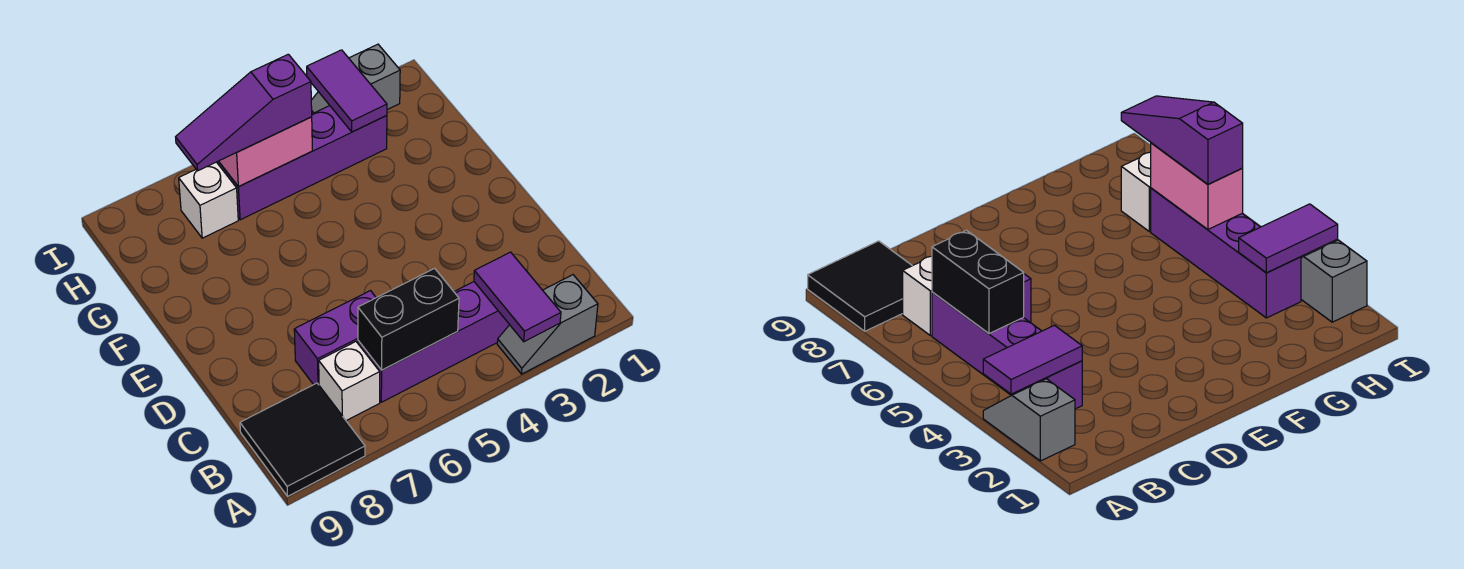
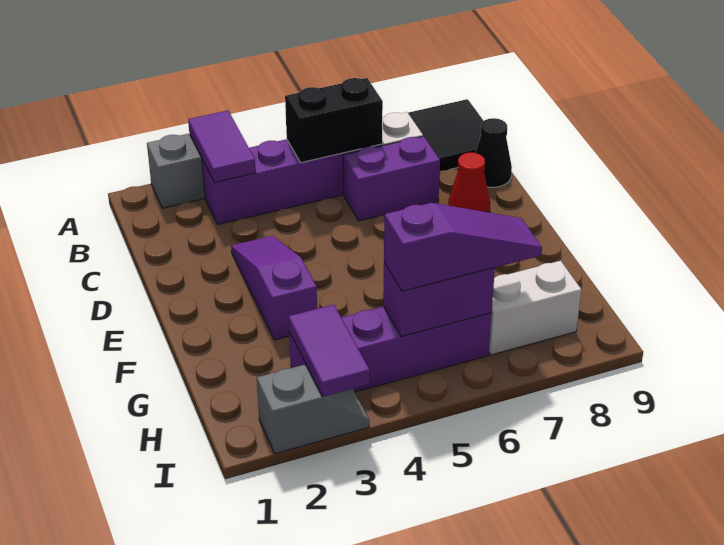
none -> black 1x1 cone [475,118,512,187]
none -> purple 1x3 slope [231,236,317,340]
none -> red 1x1 cone [448,153,490,213]
pink 1x2 brick [219,117,312,187] -> purple 1x2 brick [383,262,495,337]
white 1x1 brick [179,162,238,238] -> white 1x2 brick [489,261,581,355]

